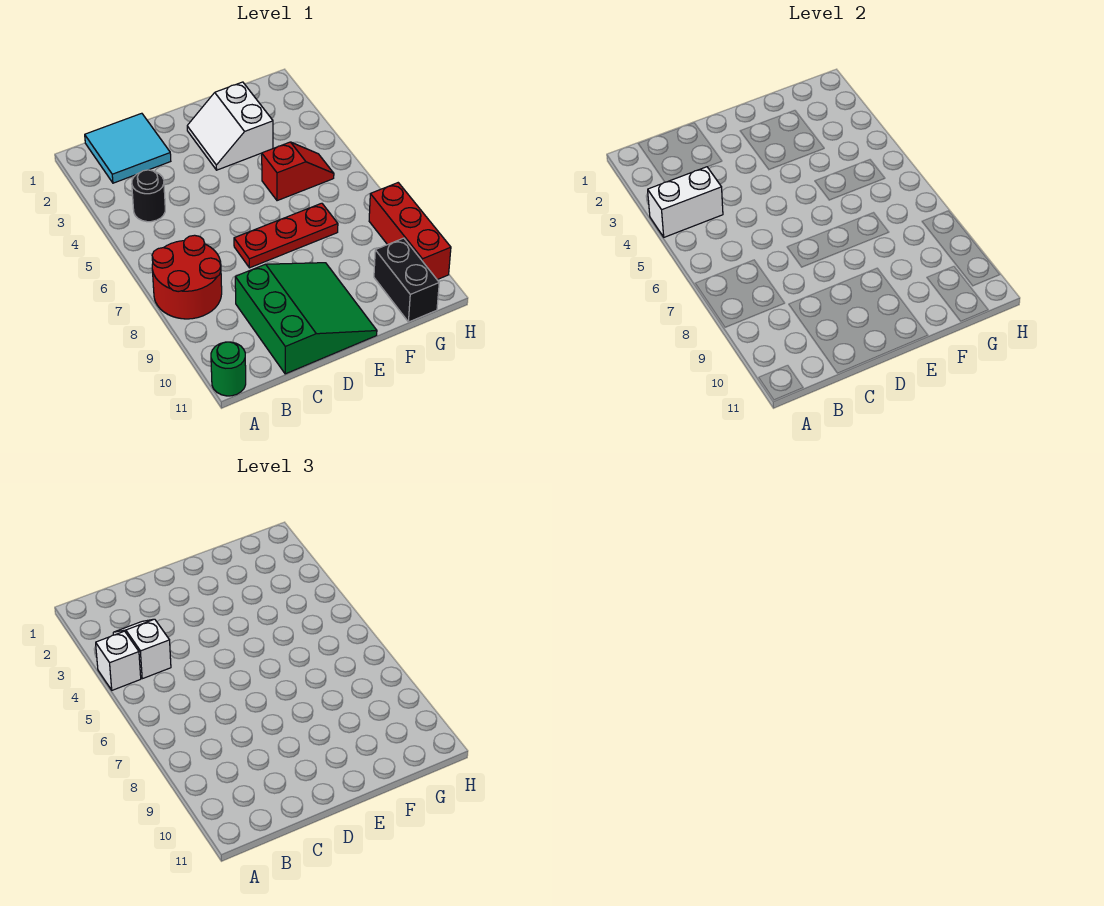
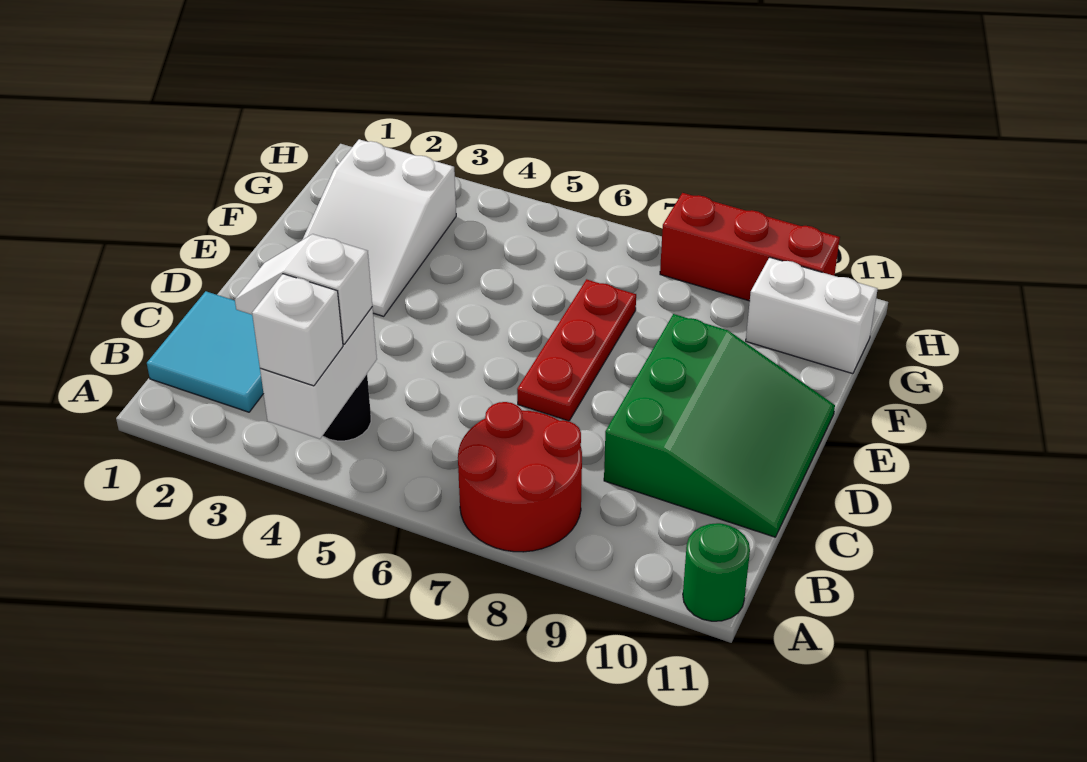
green 3x3 slope [235,263,377,374] -> green 3x3 slope turned to [604,314,835,537]
white 2x2 slope [187,82,273,170] -> white 2x3 slope [302,139,456,316]
red 1x2 slope [262,142,334,201] -> none
black 1x2 brick [374,238,439,322] -> white 1x2 brick [746,257,878,374]

